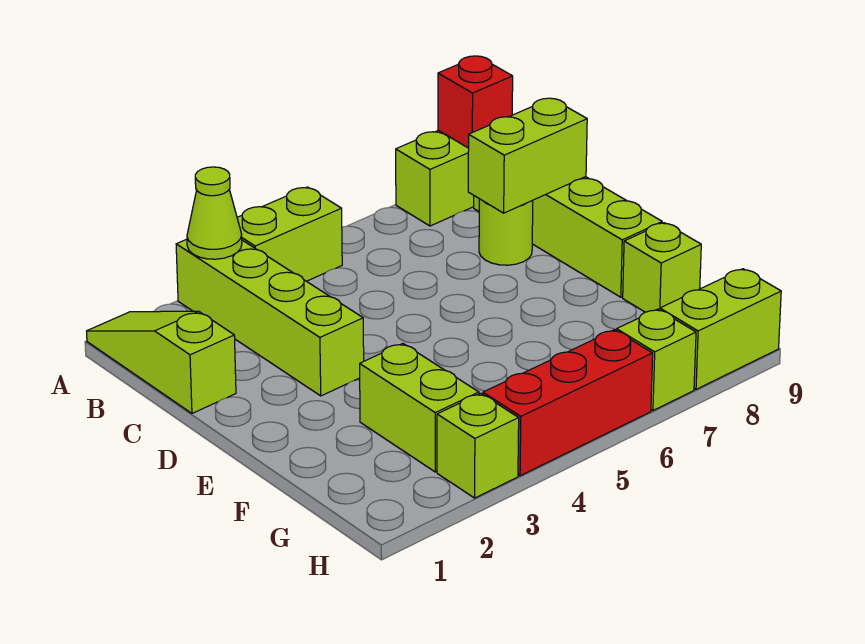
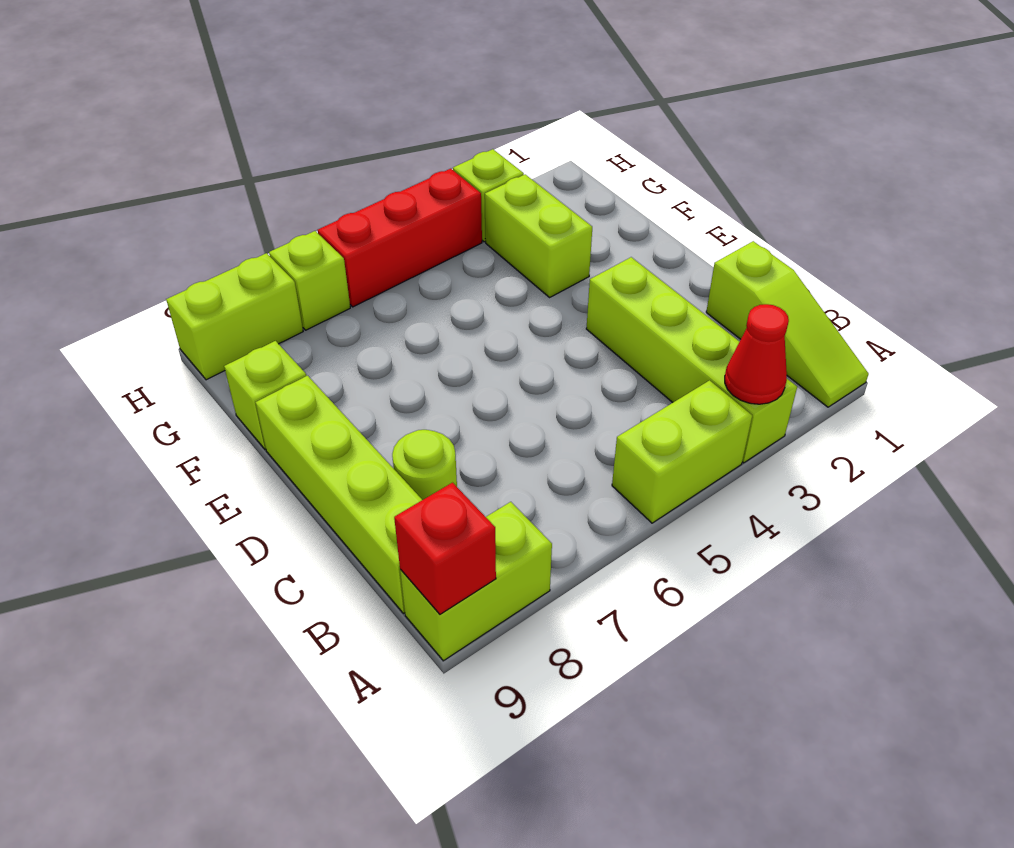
lime 1x1 cone [187,167,242,259] -> red 1x1 cone [725,304,789,404]
lime 1x2 brick [468,98,587,213] -> none

